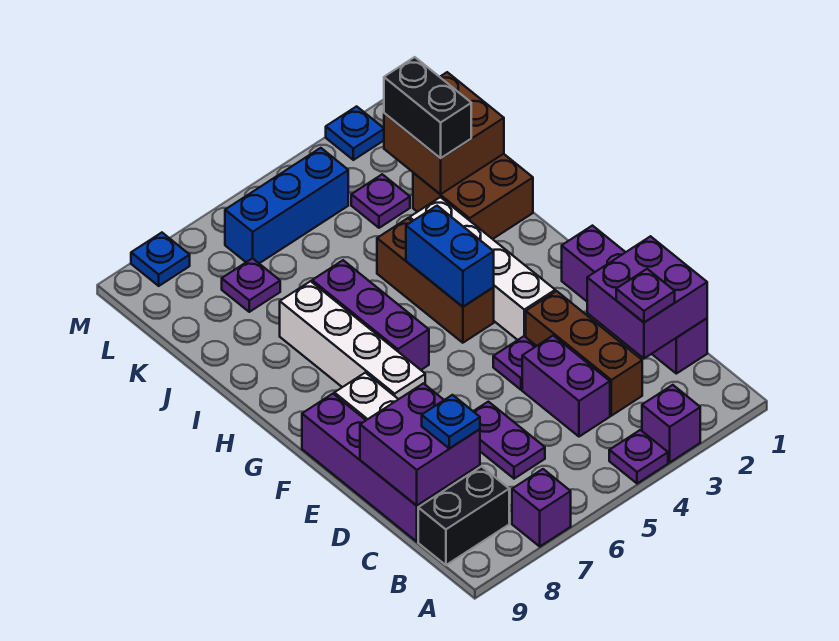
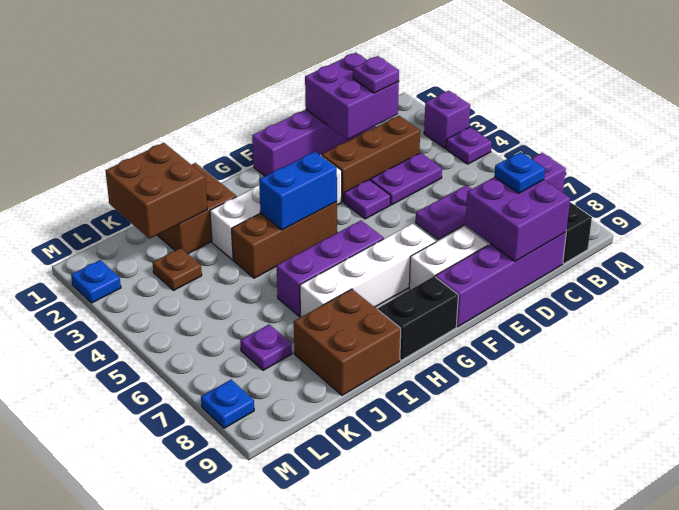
purple 1x2 brick [522,336,610,437] -> purple 1x2 plate [370,153,442,205]
none -> brown 2x2 brick [294,289,401,395]
black 1x2 brick [384,57,471,158] -> black 1x2 brick moved to [378,276,458,360]
purple 1x1 plate [351,174,410,228] -> brown 1x1 plate [153,248,202,290]
blue 1x3 brick [225,148,348,263] -> none

